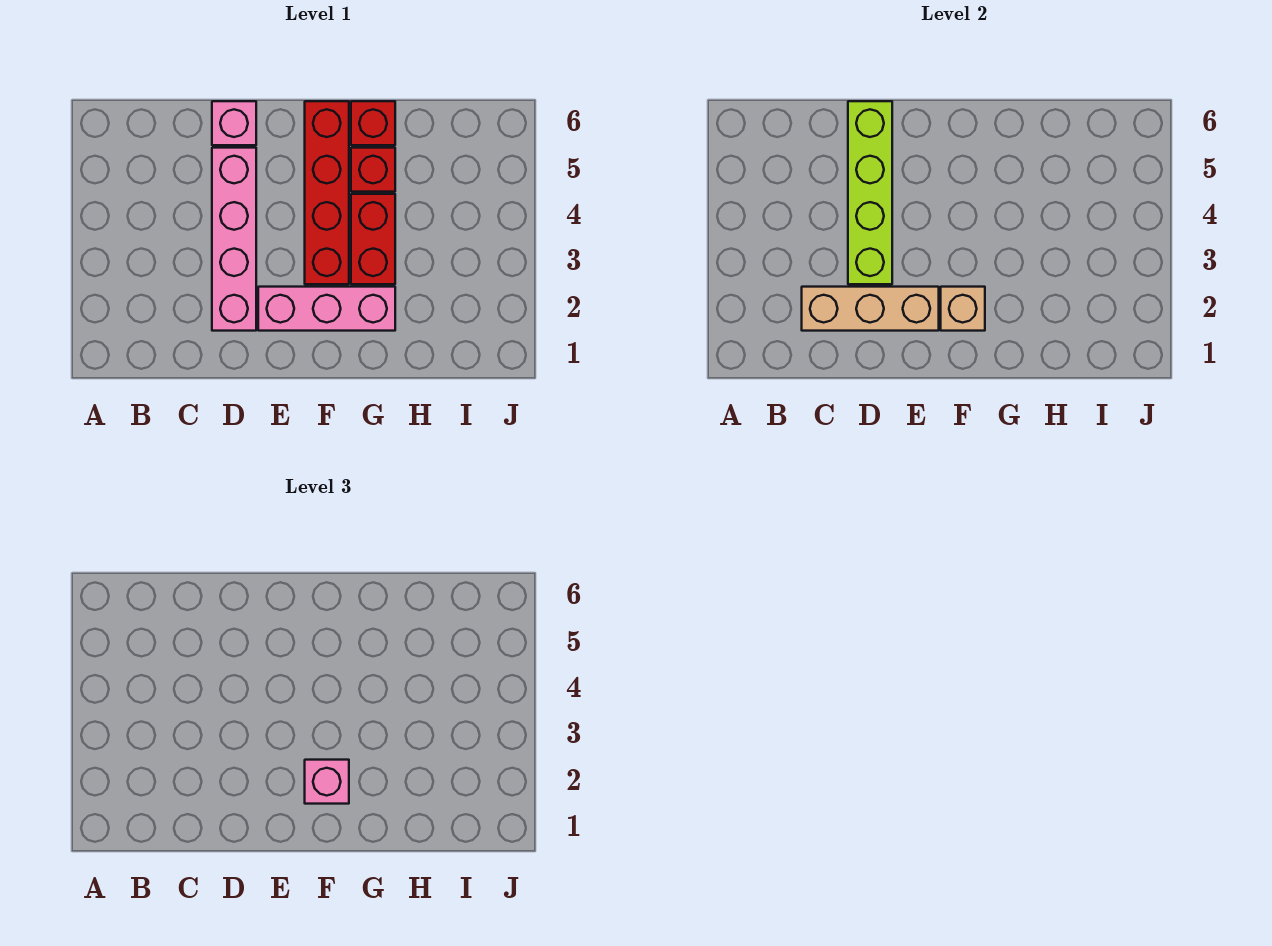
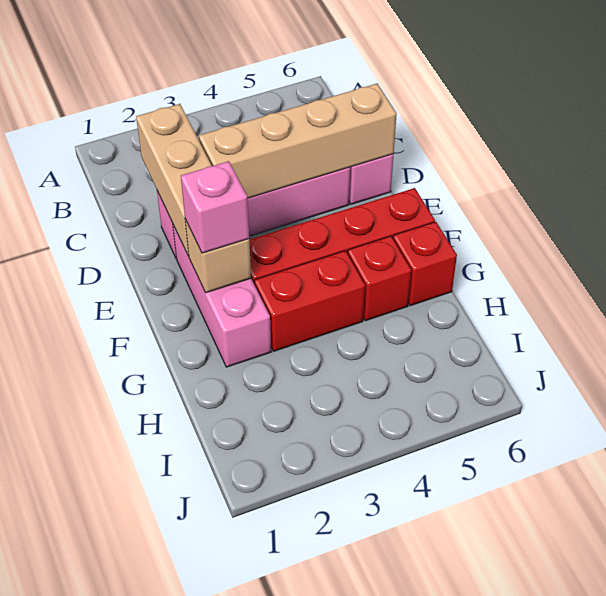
lime 1x4 brick [848,101,892,284] -> tan 1x4 brick [199,84,397,198]

